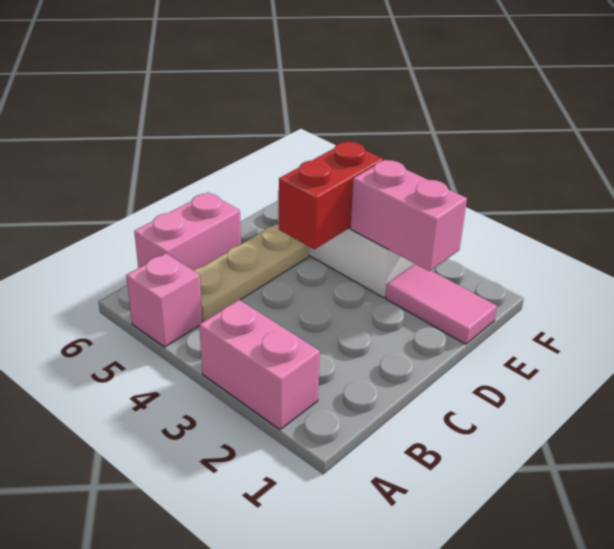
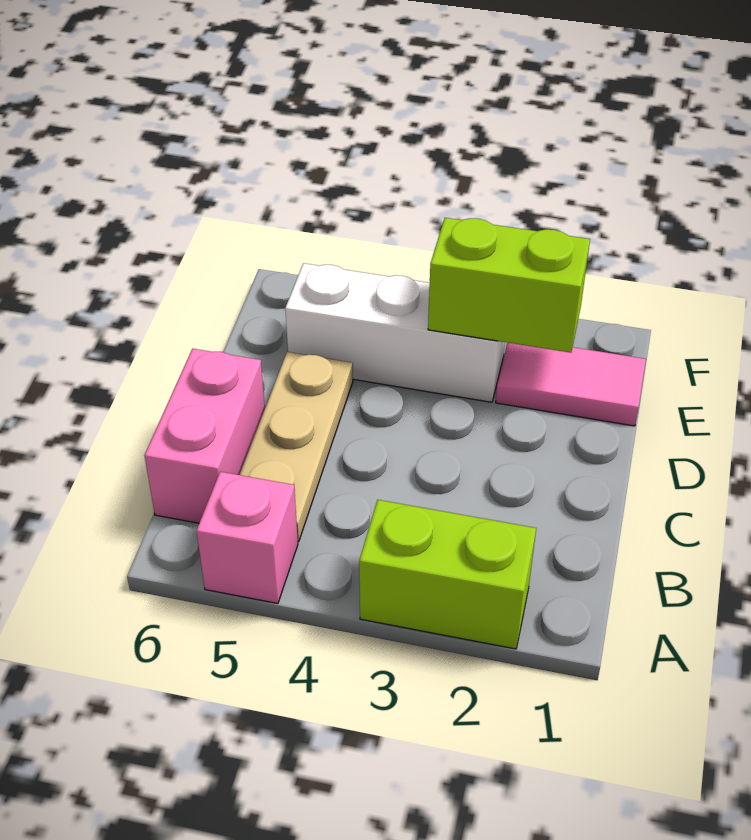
pink 1x2 brick [199,300,320,430] -> lime 1x2 brick [359,500,536,649]
red 1x2 brick [279,142,383,249] -> none
pink 1x2 brick [351,160,467,271] -> lime 1x2 brick [428,218,590,353]

